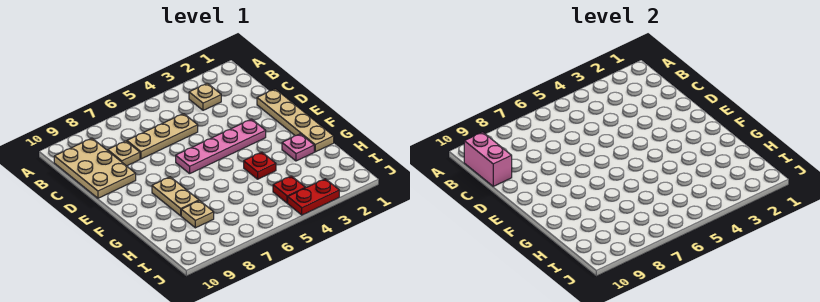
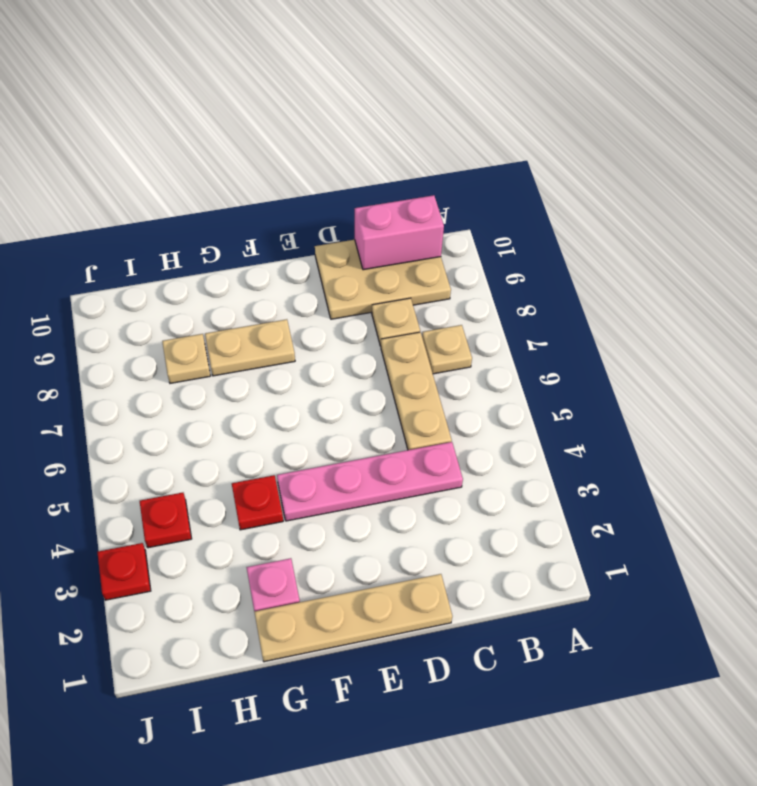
tan 1x1 plate [189,83,221,110] -> tan 1x1 plate moved to [422,325,472,374]
pink 1x4 plate [176,119,266,174] -> pink 1x4 plate turned to [277,442,463,521]
red 1x2 plate [288,179,339,215] -> red 1x1 plate [97,543,151,600]

